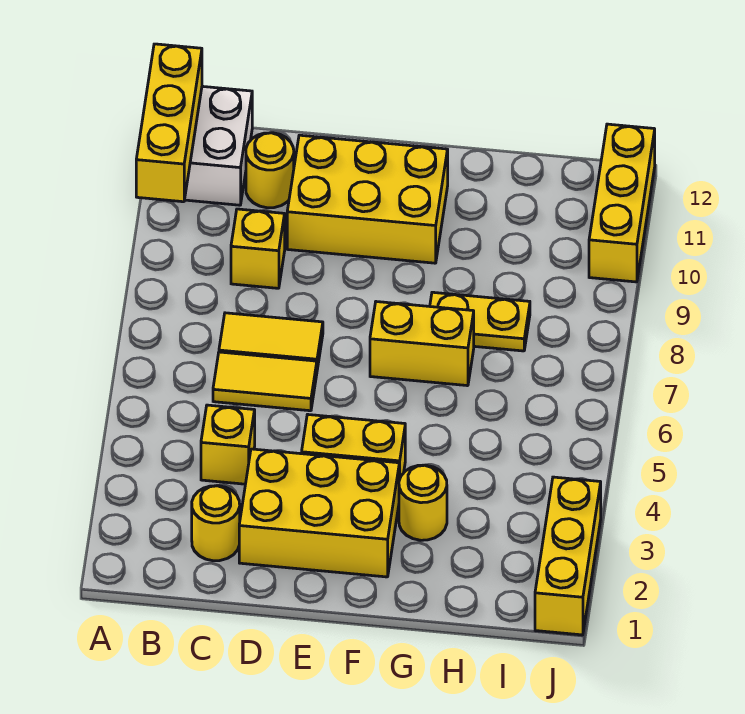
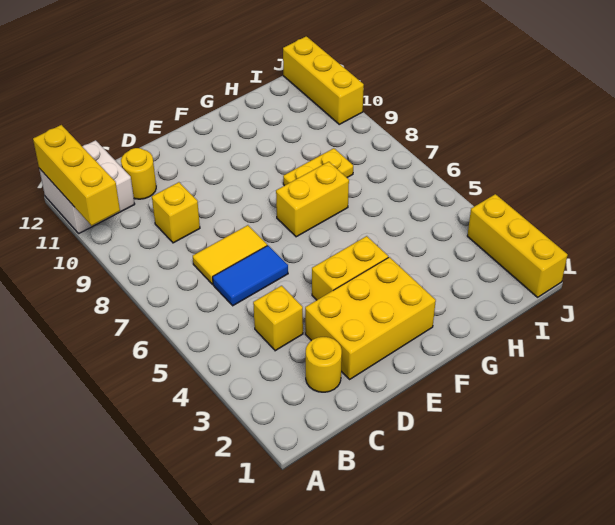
yellow 1x2 tile [213,352,317,411] -> blue 1x2 tile [213,246,288,306]
yellow 2x3 brick [287,135,448,263] -> none
yellow 1x1 round brick [399,465,447,540] -> none

